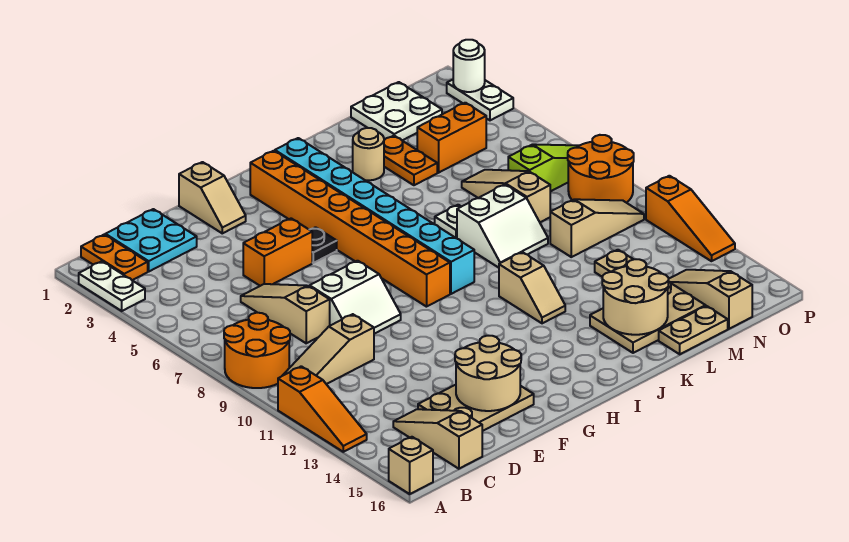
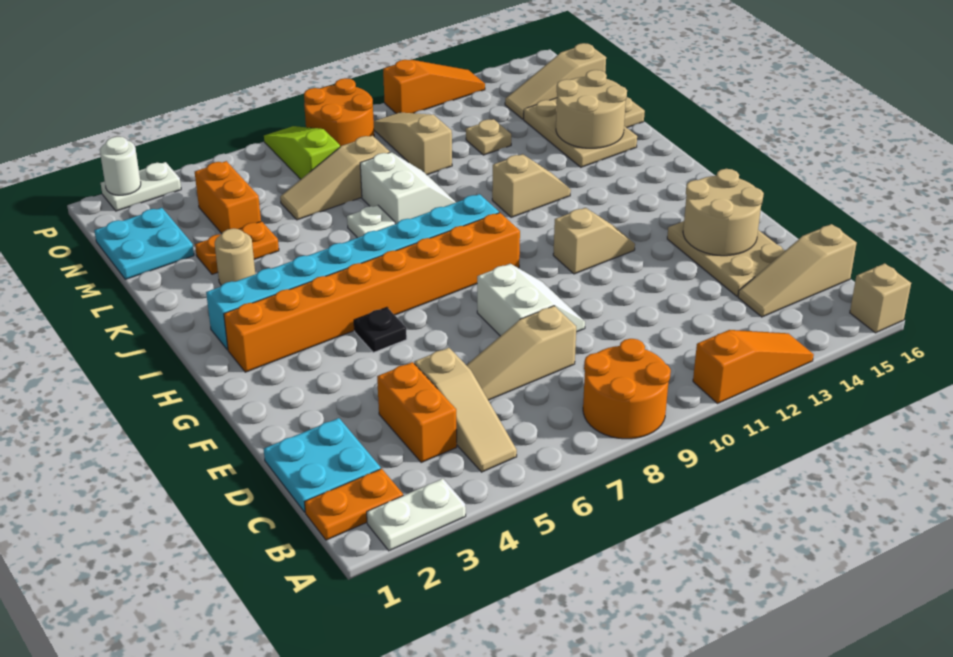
tan 1x3 slope [282,314,374,384] -> tan 1x3 slope moved to [414,348,517,472]
orange 1x2 brick [243,218,312,286] -> orange 1x2 brick moved to [377,362,457,462]
tan 1x2 slope [179,162,246,233] -> tan 1x2 slope moved to [553,208,635,274]
white 2x2 plate [351,82,442,141] -> cyan 2x2 plate [94,208,194,279]

